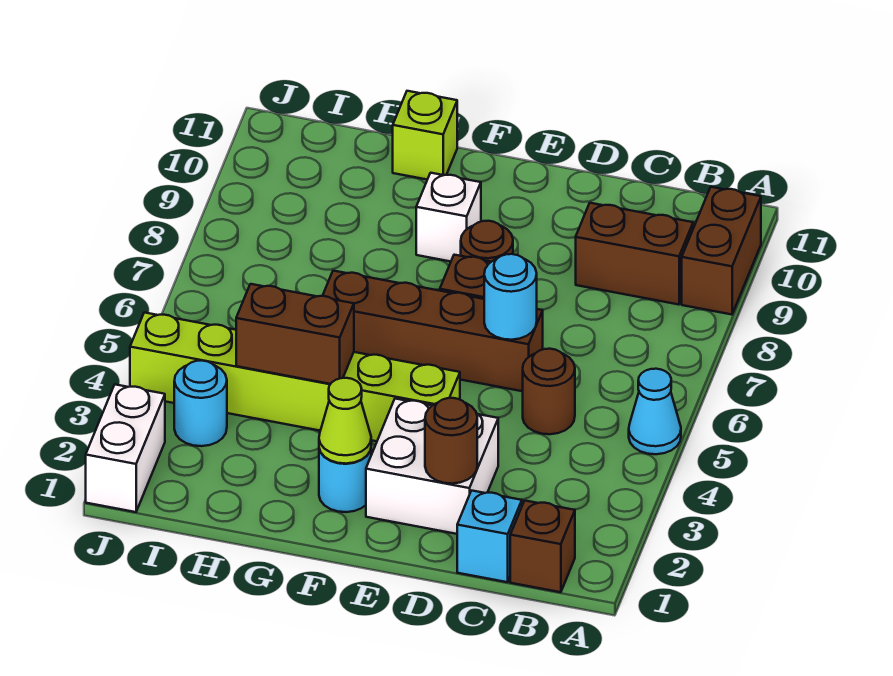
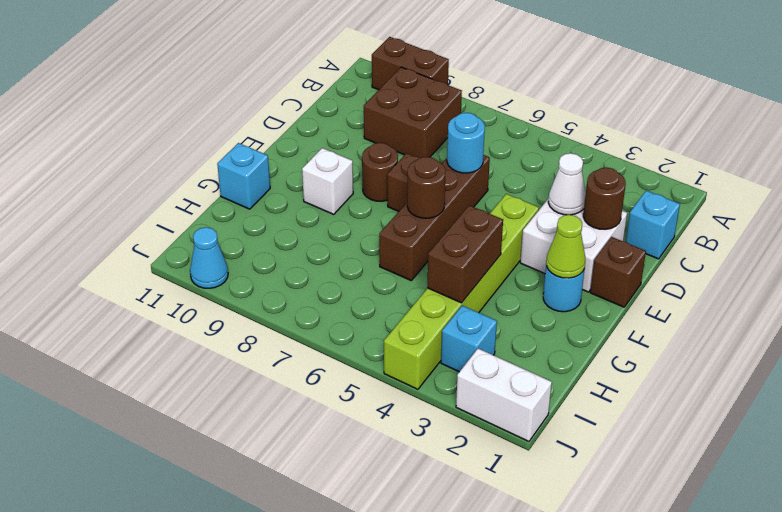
cyan 1x1 cone [629,369,681,454] -> cyan 1x1 cone moved to [190,227,228,288]
brown 1x1 brick [510,501,575,592] -> brown 1x1 brick moved to [590,237,646,307]
brown 1x2 brick [576,203,693,305] -> brown 2x2 brick [364,67,462,158]
brown 1x1 round brick [523,349,575,434] -> brown 1x1 round brick moved to [407,157,446,218]
none -> white 1x1 cone [548,153,586,215]
lime 1x1 brick [393,91,457,180] -> cyan 1x1 brick [217,143,270,209]
cyan 1x1 round brick [174,361,227,446] -> cyan 1x1 brick [441,305,497,372]

